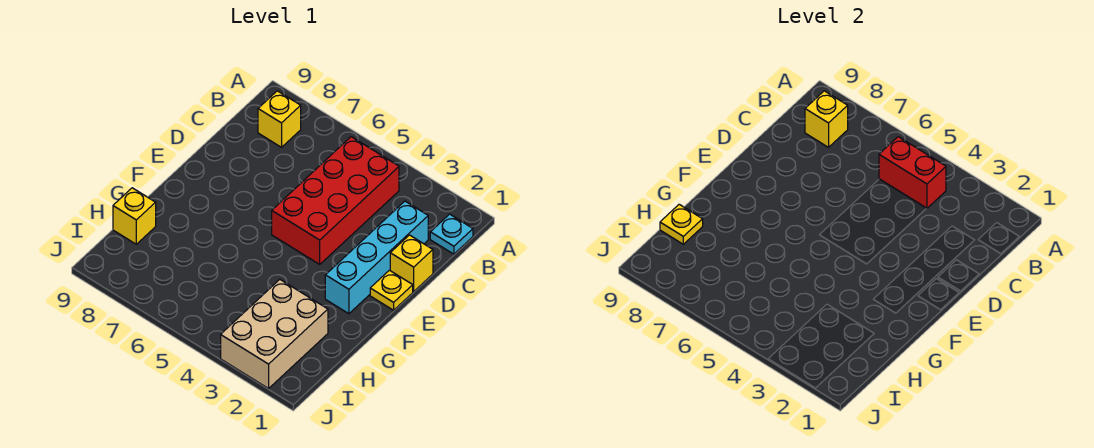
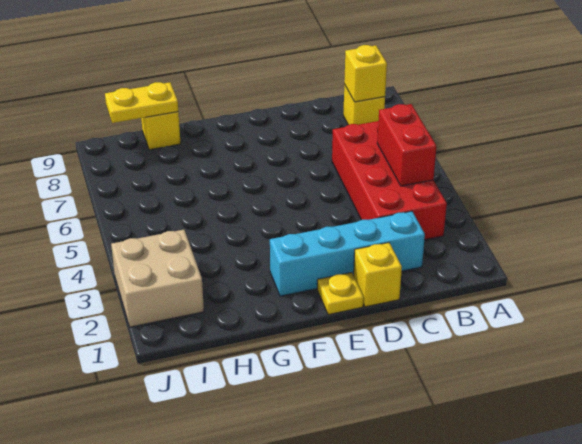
cyan 1x1 plate [430,214,473,254] -> none
red 2x4 brick [272,137,399,264] -> red 2x4 brick turned to [332,121,447,240]
tan 2x3 brick [221,280,328,389] -> tan 2x2 brick [111,230,204,327]
yellow 1x1 plate [660,204,703,244] -> yellow 1x2 plate [105,82,178,123]

